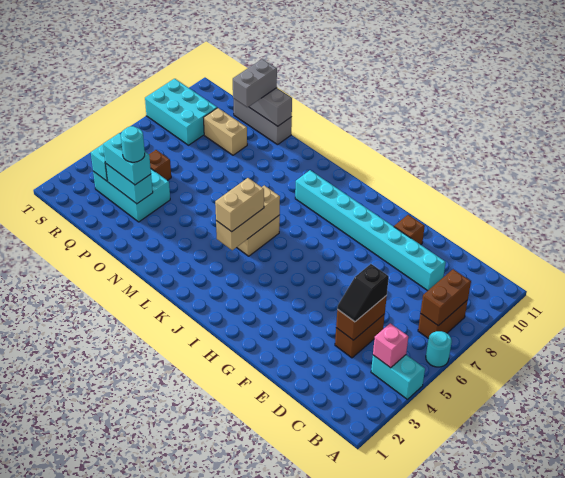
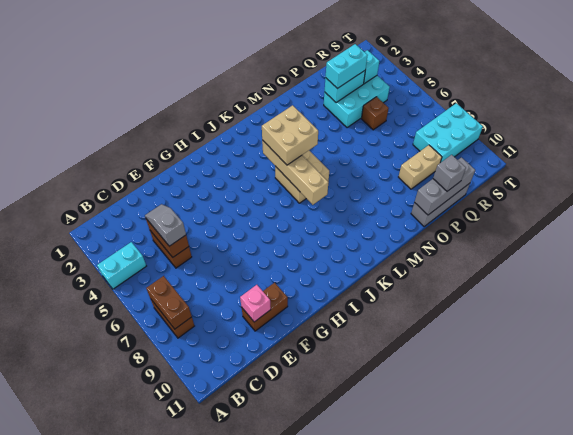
cyan 1x1 round brick [426,331,452,367] -> none
pink 1x1 brick [373,323,408,368] -> pink 1x1 brick moved to [240,285,271,322]
black 1x2 slope [337,264,389,322] -> grey 1x2 slope [145,204,186,246]
cyan 1x8 brick [295,170,446,291] -> none
brown 1x1 brick [394,215,425,245] -> brown 1x2 brick [242,283,288,331]
tan 1x3 brick [216,185,280,250] -> tan 1x4 brick [262,140,329,205]
tan 1x2 brick [215,178,264,232] -> tan 2x2 brick [262,105,318,165]
cyan 1x1 round brick [121,126,145,162] -> none
grey 1x2 brick [233,59,277,107] -> grey 1x1 brick [433,155,466,191]

